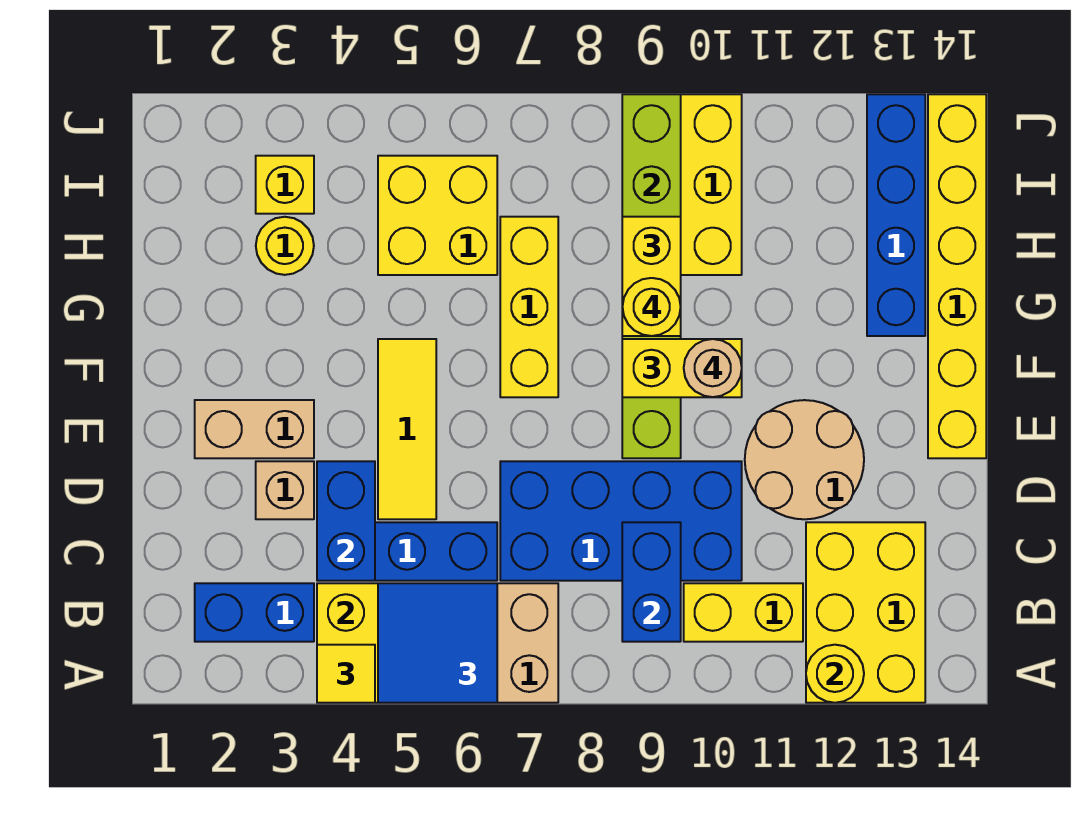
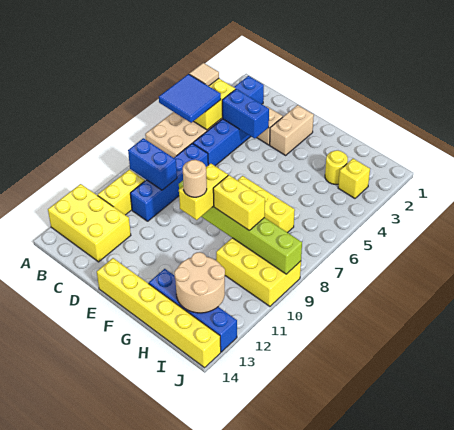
yellow 1x1 tile [317,645,375,703] -> tan 1x1 tile [189,63,219,86]
yellow 1x1 round brick [806,645,864,703] -> none
blue 2x4 brick [500,461,742,581] -> blue 1x4 brick [130,143,208,221]
yellow 1x3 tile [378,339,436,519] -> none
tan 2x2 round brick [745,400,864,519] -> tan 2x2 round brick moved to [174,252,225,313]
yellow 1x1 round brick [623,278,681,336] -> none
yellow 2x2 brick [378,156,497,275] -> none

